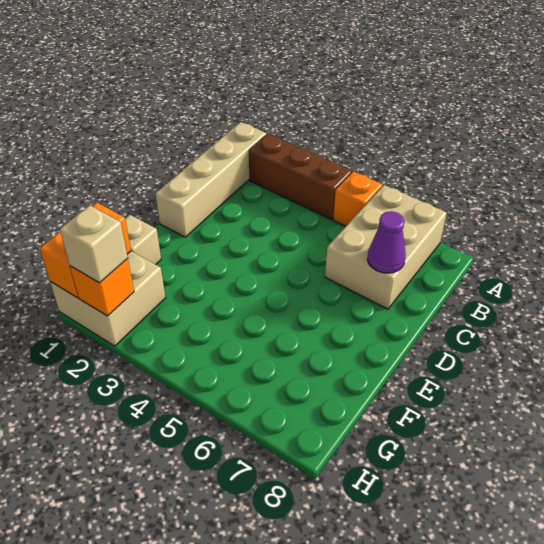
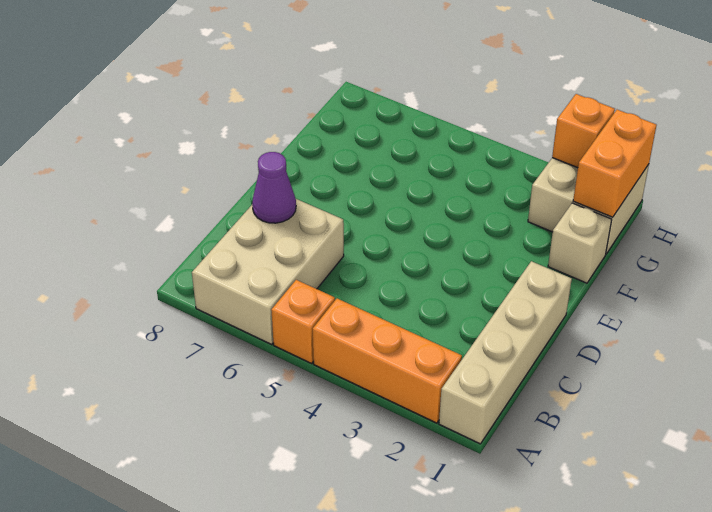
brown 1x3 brick [249,134,352,219] -> orange 1x3 brick [313,299,462,423]
tan 1x1 brick [60,205,128,283] -> none

